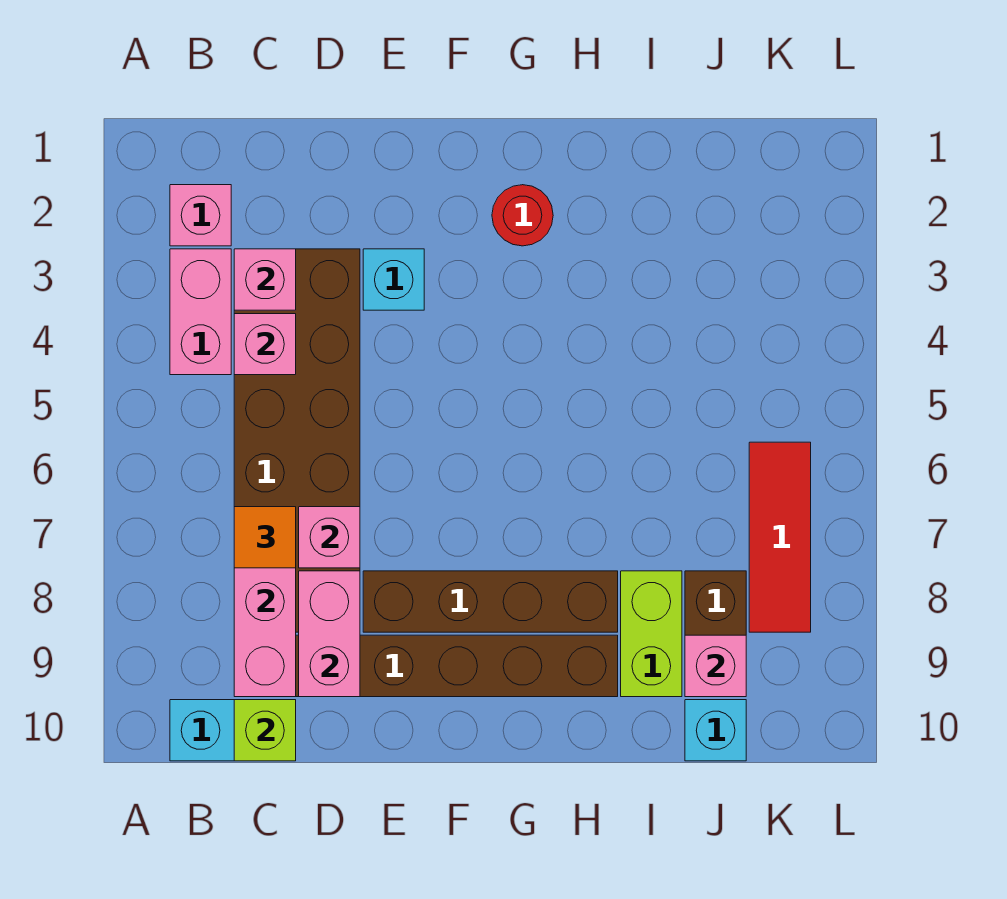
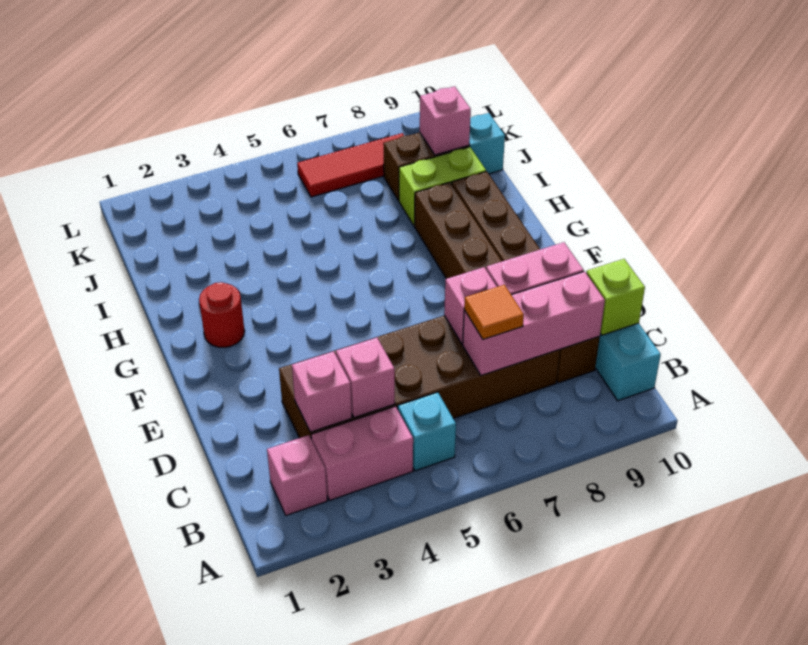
cyan 1x1 brick [363,249,424,310] -> cyan 1x1 brick moved to [398,392,456,471]

